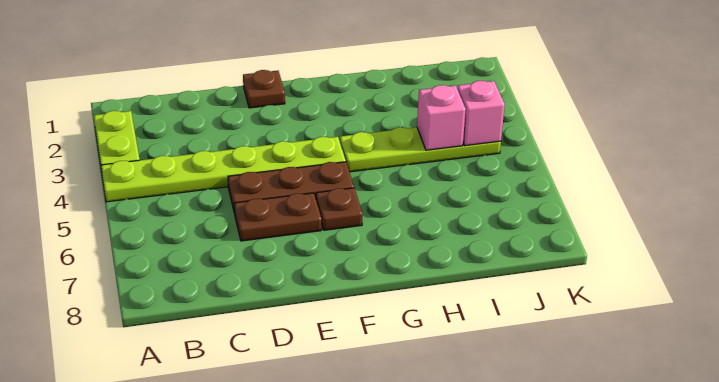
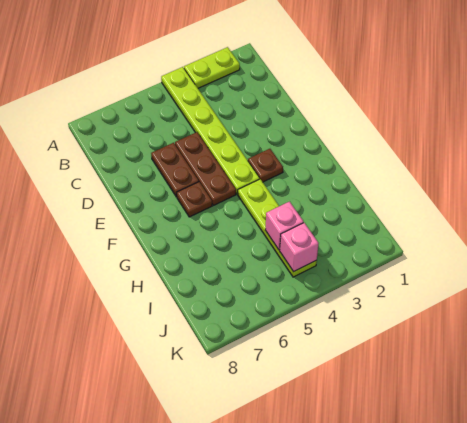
brown 1x1 plate [243,70,285,108] -> brown 1x1 plate moved to [248,149,283,182]

